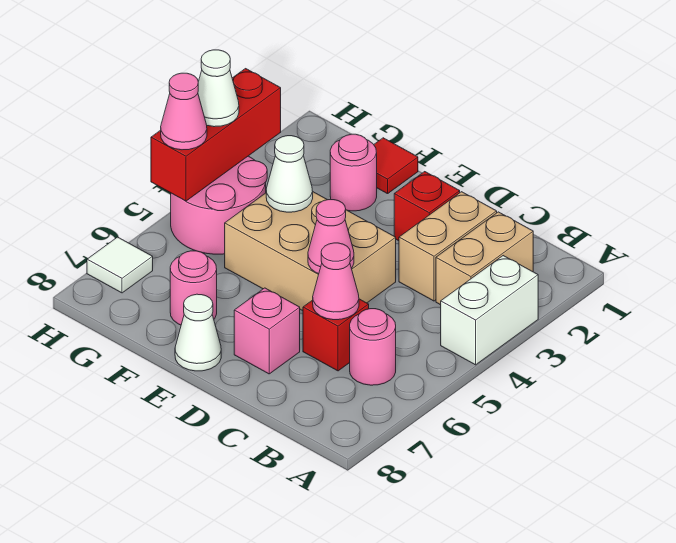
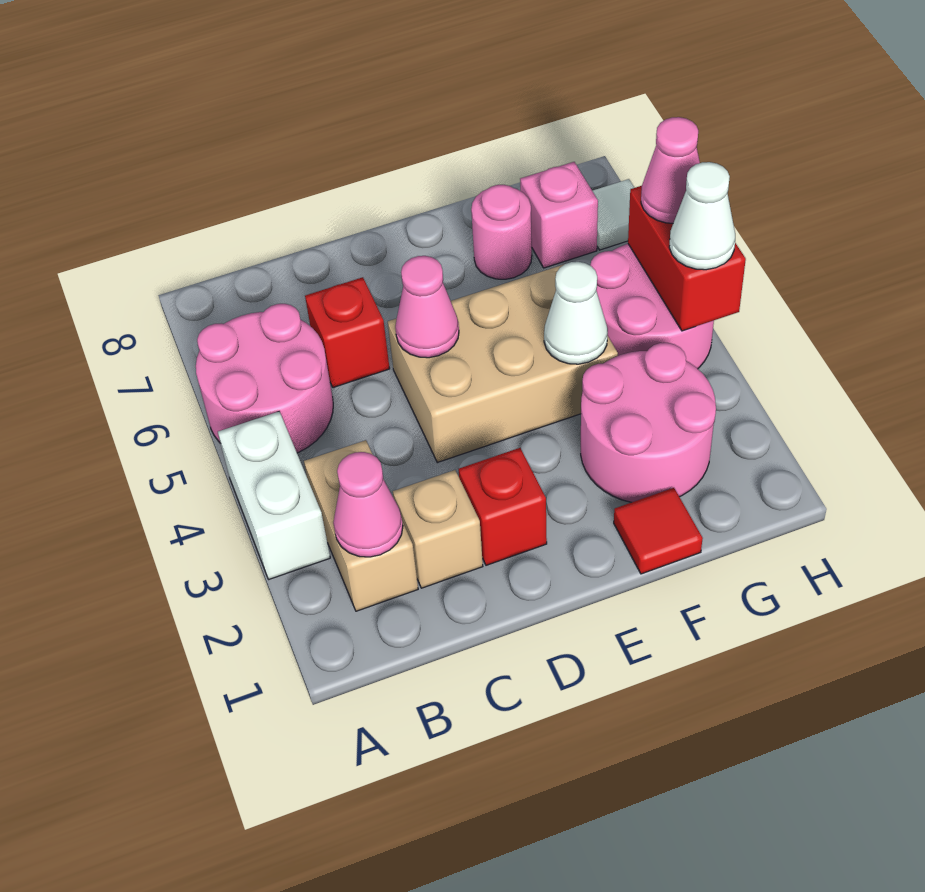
pink 1x1 round brick [350,309,396,385] -> pink 2x2 round brick [196,304,333,453]
tan 1x2 brick [399,192,497,301] -> tan 1x1 brick [393,470,483,588]
pink 1x1 cone [313,243,359,320] -> pink 1x1 cone moved to [333,452,403,557]
pink 1x1 brick [234,288,300,374] -> pink 1x1 brick moved to [520,162,598,268]
white 1x1 cone [175,294,221,371] -> none
pink 1x1 round brick [330,134,377,211] -> pink 2x2 round brick [581,343,716,502]
red 1x3 brick [151,69,281,201] -> red 1x2 brick [628,186,746,331]

